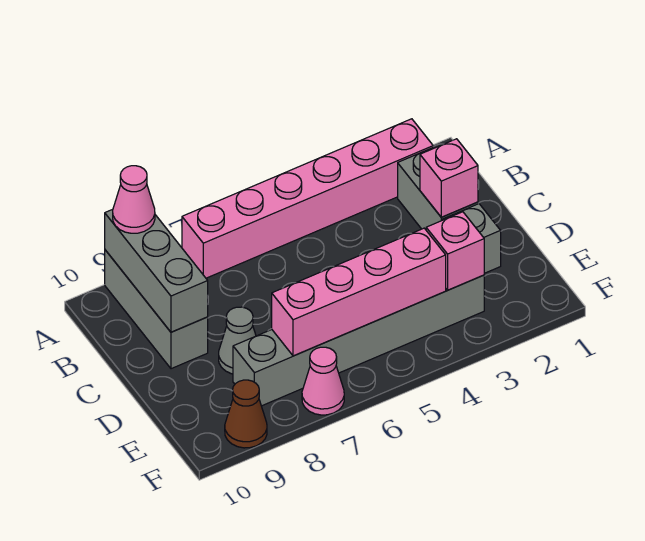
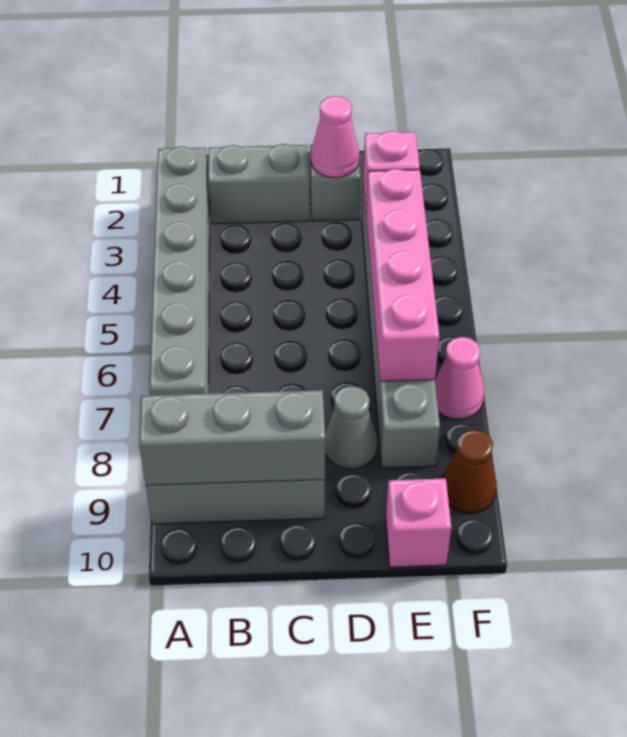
pink 1x6 brick [182,119,433,278] -> grey 1x6 brick [149,147,210,395]
pink 1x1 cone [113,166,155,233] -> pink 1x1 cone moved to [311,96,359,178]
pink 1x1 brick [420,139,478,217] -> pink 1x1 brick moved to [386,478,451,567]

